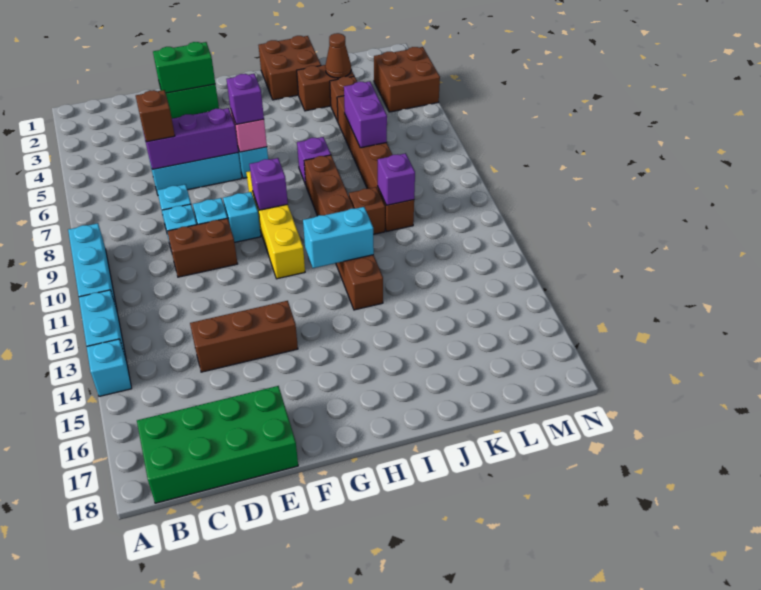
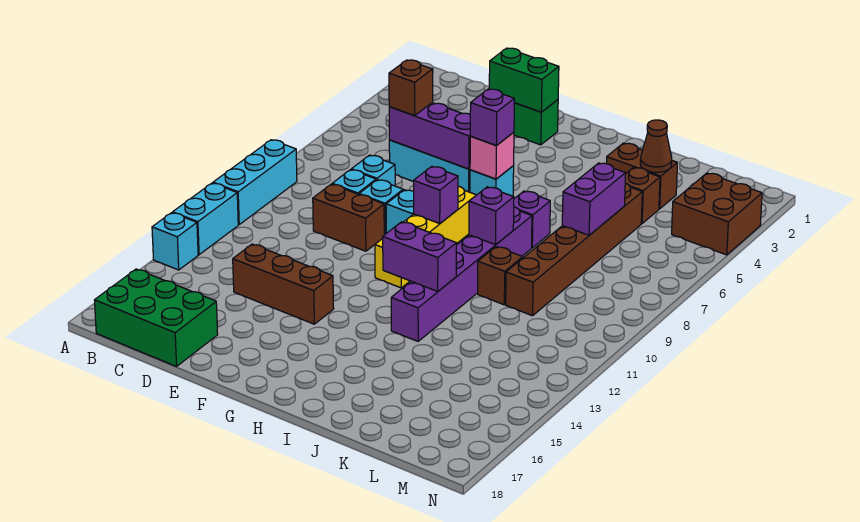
green 2x4 brick [137,386,298,503] -> green 2x3 brick [95,269,218,366]
cyan 1x2 brick [303,207,374,268] -> purple 1x2 brick [383,222,456,291]
brown 2x2 brick [259,36,321,100] -> none
brown 1x6 brick [304,155,383,310] -> purple 1x6 brick [391,207,532,341]
purple 1x1 brick [378,153,415,205] -> purple 1x1 brick moved to [469,187,514,245]

